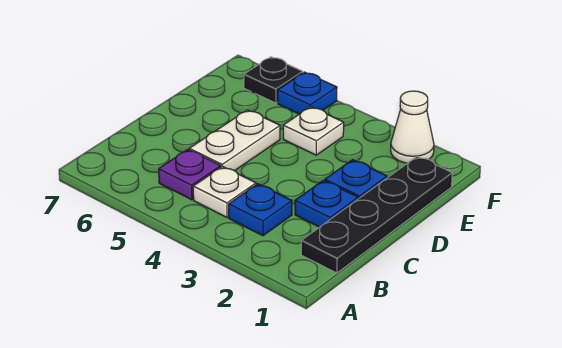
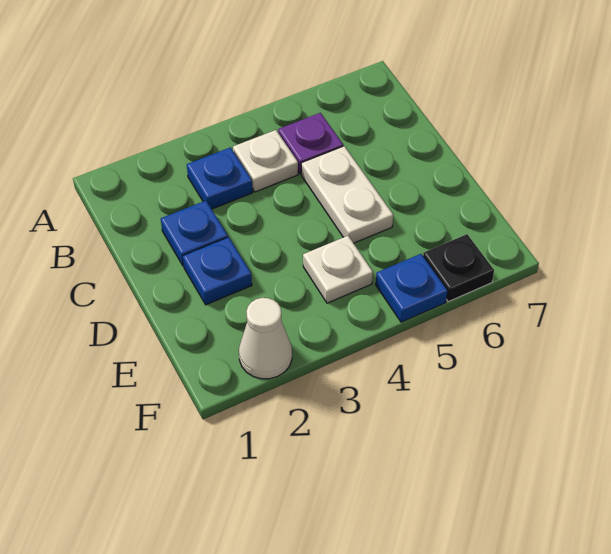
black 1x4 plate [301,156,452,273] -> none

